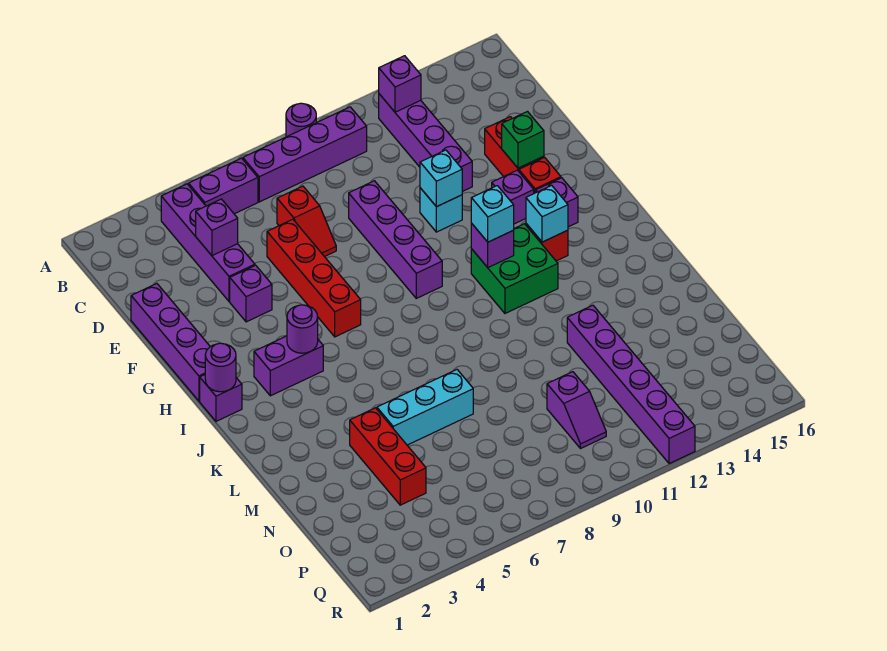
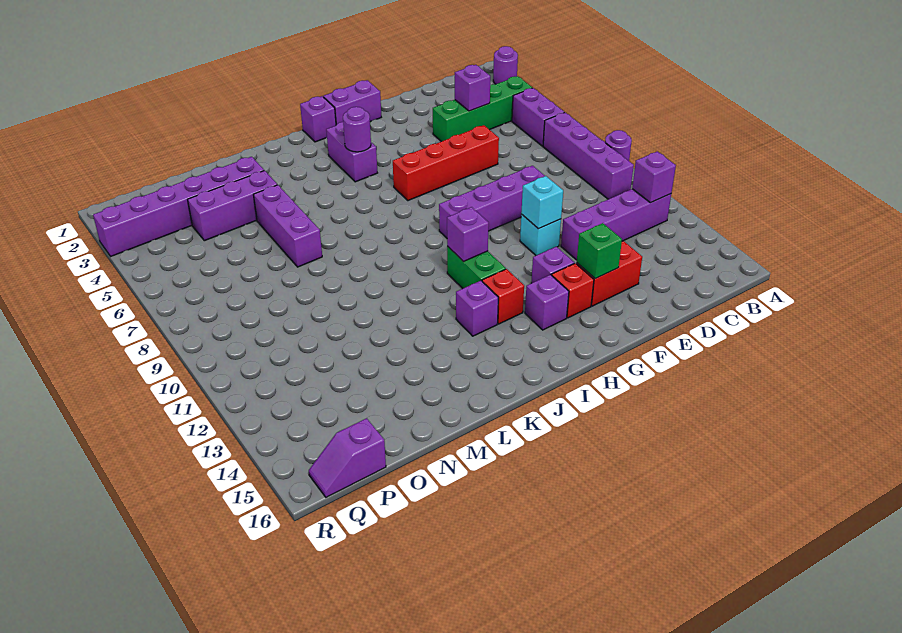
purple 1x4 brick [161,184,255,301] -> green 1x4 brick [433,76,532,142]
red 1x2 slope [277,186,336,257] -> none
purple 1x4 brick [131,284,210,401] -> purple 1x2 brick [323,80,381,125]
purple 1x1 brick [230,265,272,322] -> purple 1x1 brick moved to [456,281,498,336]
purple 1x1 round brick [205,343,236,392] -> purple 1x1 round brick moved to [493,46,518,84]
green 2x2 brick [471,224,558,313] -> green 1x2 brick [447,246,506,288]
cyan 1x1 brick [471,186,514,242] -> none
cyan 1x1 brick [526,185,568,242] -> none
red 1x3 brick [350,408,426,505] -> purple 1x3 brick [188,171,277,241]
cyan 1x3 brick [377,370,473,445] -> purple 1x3 brick [253,185,322,267]
purple 1x6 brick [567,305,695,464] -> purple 1x6 brick moved to [93,157,264,256]
purple 1x2 slope [547,372,606,449] -> purple 1x2 slope moved to [309,418,386,497]

